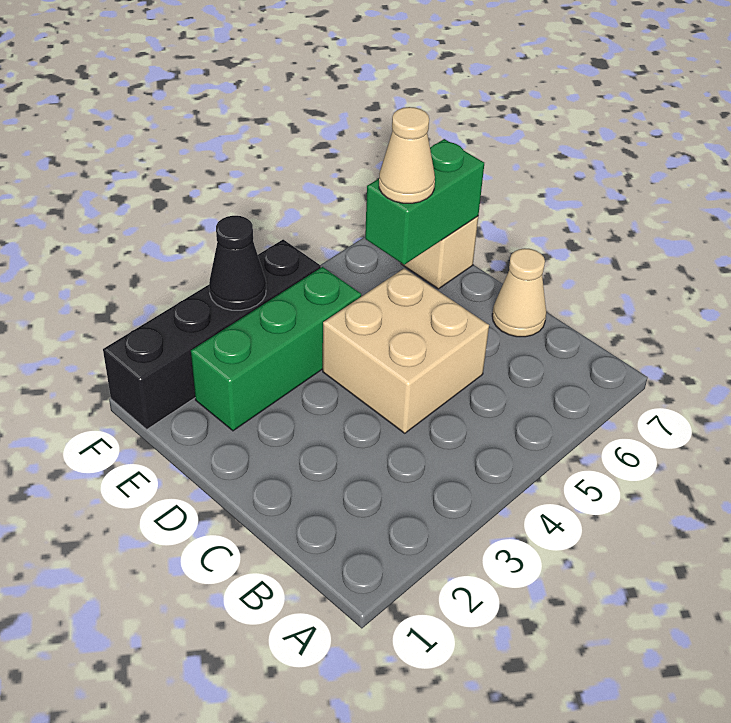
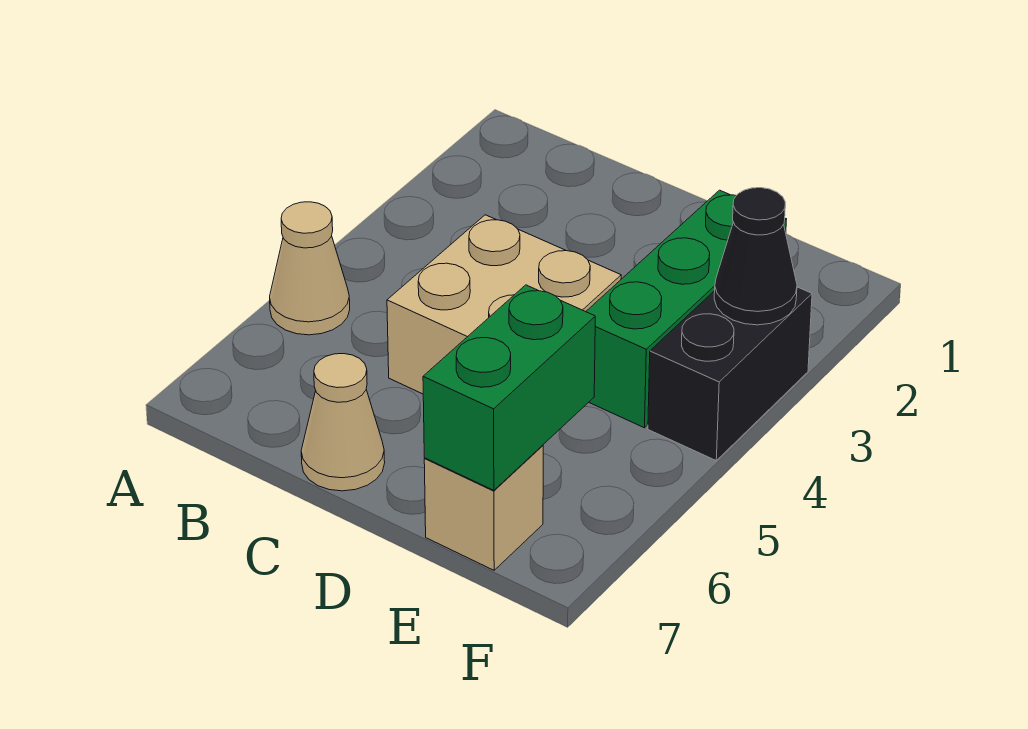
tan 1x1 cone [379,107,435,203] -> tan 1x1 cone moved to [270,202,350,335]
black 1x4 brick [103,240,321,429] -> black 1x2 brick [648,287,812,460]

